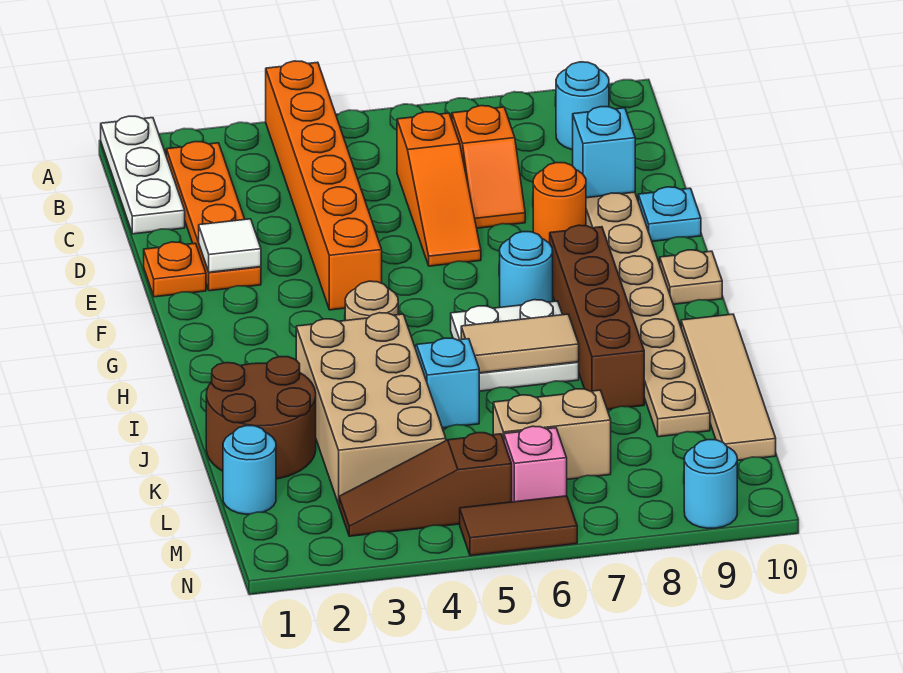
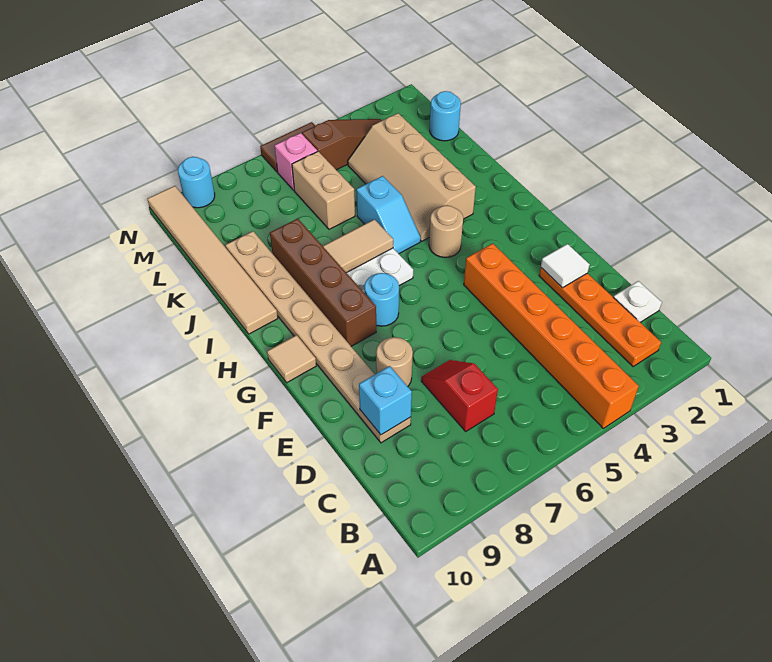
white 1x3 plate [101,116,185,234] -> white 1x1 plate [613,281,662,322]
cyan 1x1 round brick [556,62,609,150] -> none
orange 1x3 slope [397,112,481,266] -> none
orange 1x2 slope [452,106,525,228] -> red 1x2 slope [421,360,498,431]
orange 1x1 plate [144,242,206,297] -> none
orange 1x1 round brick [533,162,586,243] -> tan 1x1 round brick [376,337,413,386]
cyan 1x1 plate [638,187,701,241] -> none
tan 1x1 plate [660,250,722,304] -> tan 1x1 tile [267,335,316,383]
tan 2x4 brick [296,313,446,505] -> tan 2x4 slope [348,113,476,241]
tan 1x4 tile [681,314,776,461] -> tan 1x6 tile [148,186,278,334]
brown 2x2 round brick [206,357,316,479] -> none
tan 1x2 brick [493,389,611,479] -> tan 1x2 brick turned to [292,151,355,229]

